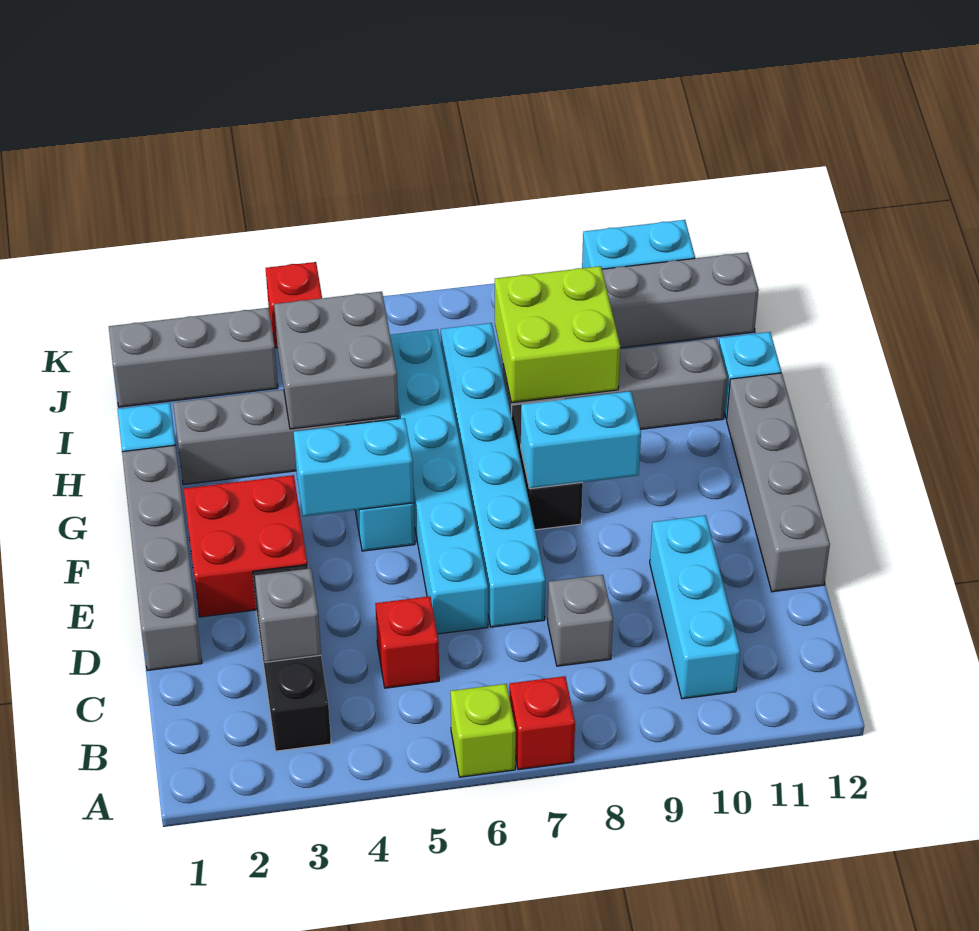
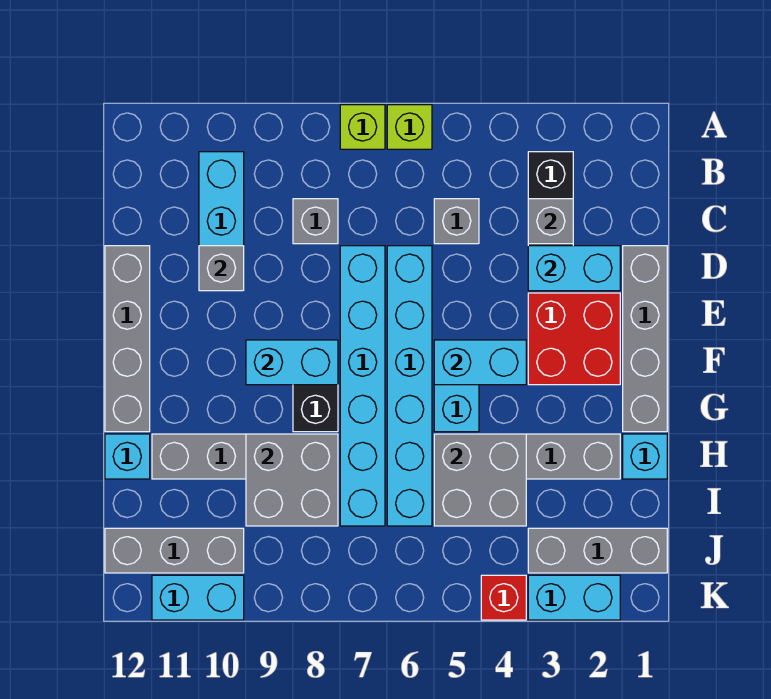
red 1x1 brick [509,676,575,770] -> lime 1x1 brick [340,105,385,149]
red 1x1 brick [375,596,439,688] -> grey 1x1 brick [434,199,479,244]
none -> cyan 1x2 brick [528,246,620,291]
none -> grey 1x1 brick [199,246,244,291]
lime 2x2 brick [495,266,620,403] -> grey 2x2 brick [246,434,338,526]
none -> cyan 1x2 brick [528,575,620,620]

